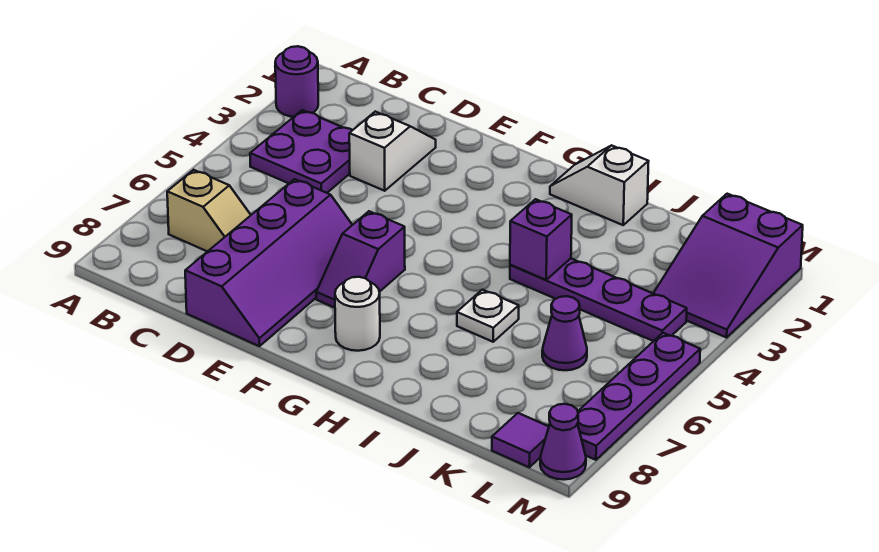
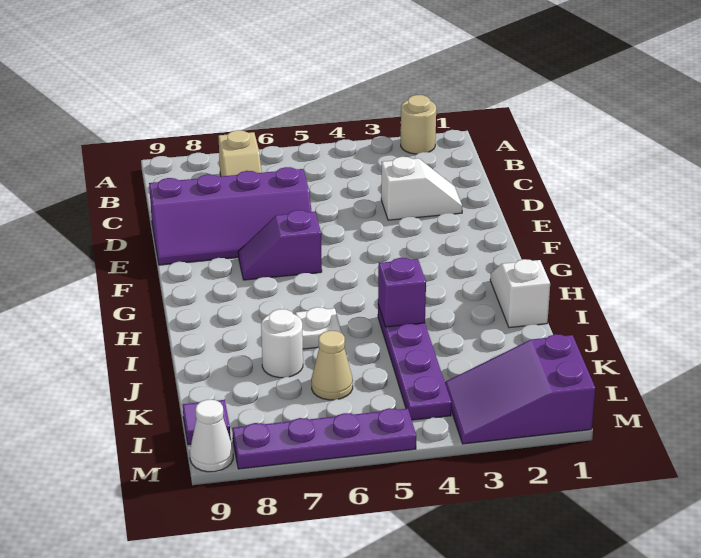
purple 1x1 round brick [275,46,318,117] -> tan 1x1 round brick [401,95,436,154]
purple 2x2 plate [250,110,352,193] -> none
white 1x1 round brick [335,277,380,351] -> white 1x1 round brick moved to [261,309,303,378]
purple 1x1 cone [542,296,587,370] -> tan 1x1 cone [311,331,353,400]
purple 1x1 cone [540,404,586,480] -> white 1x1 cone [190,400,233,472]

